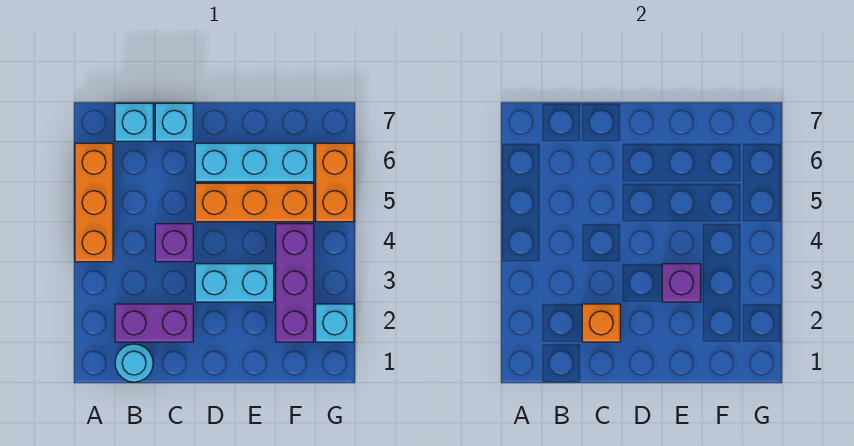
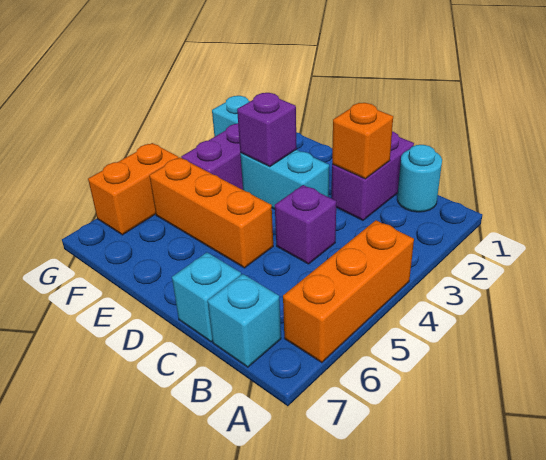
purple 1x2 brick [115,304,193,342] -> purple 1x2 brick turned to [331,131,414,220]
cyan 1x3 brick [195,143,314,182] -> none

